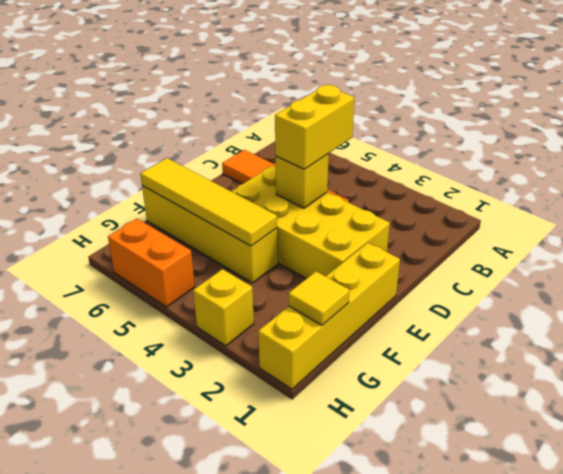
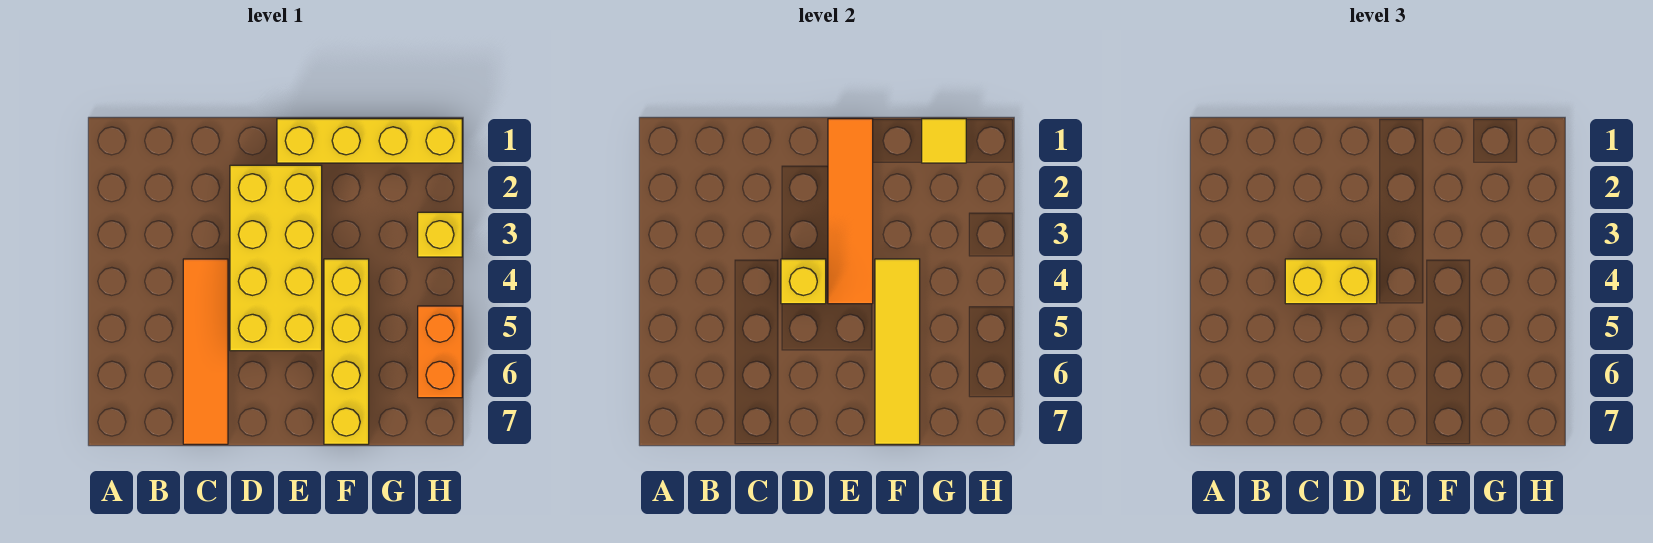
none -> orange 1x4 tile [828,119,873,304]

